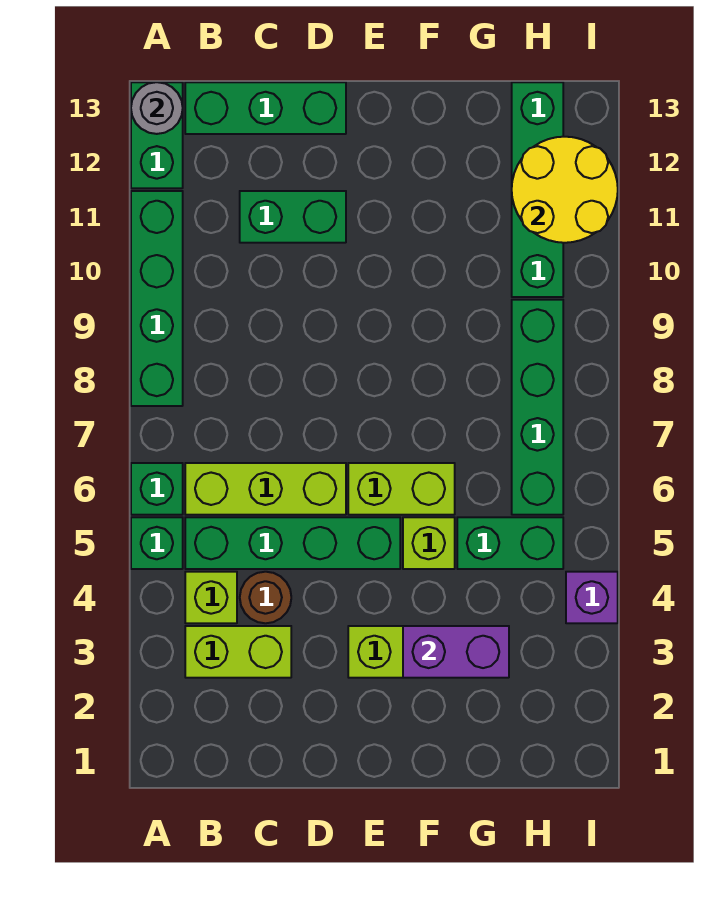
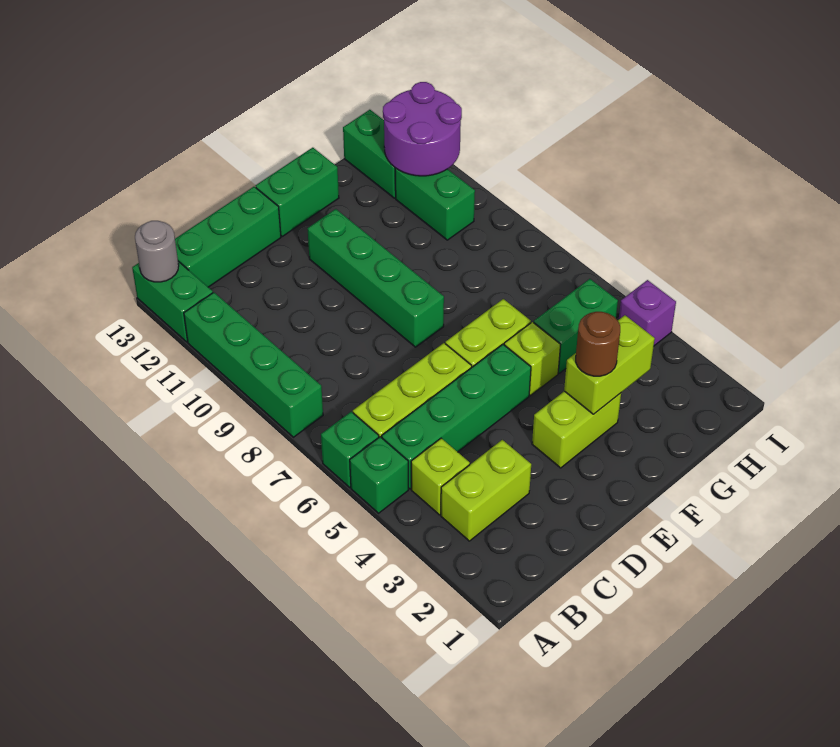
brown 1x1 round brick [240,572,291,623] -> brown 1x1 round brick moved to [576,312,620,376]
green 1x2 brick [240,191,346,243] -> green 1x2 brick moved to [256,148,339,236]
purple 1x2 brick [403,626,509,678] -> lime 1x2 brick [564,315,655,414]
green 1x4 brick [512,300,563,515] -> green 1x4 brick moved to [307,209,444,347]
yellow 2x2 round brick [512,137,618,243] -> purple 2x2 round brick [383,82,462,176]

